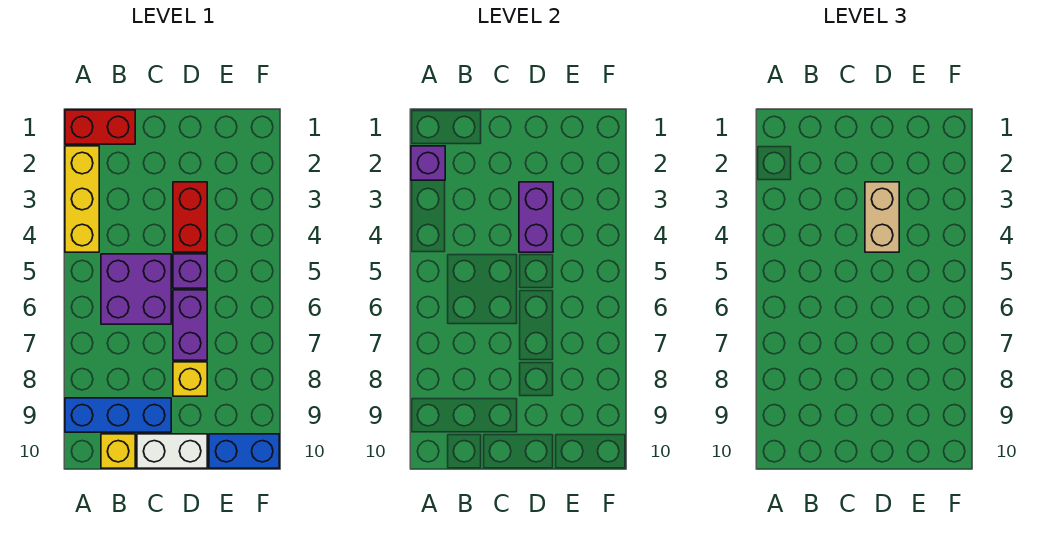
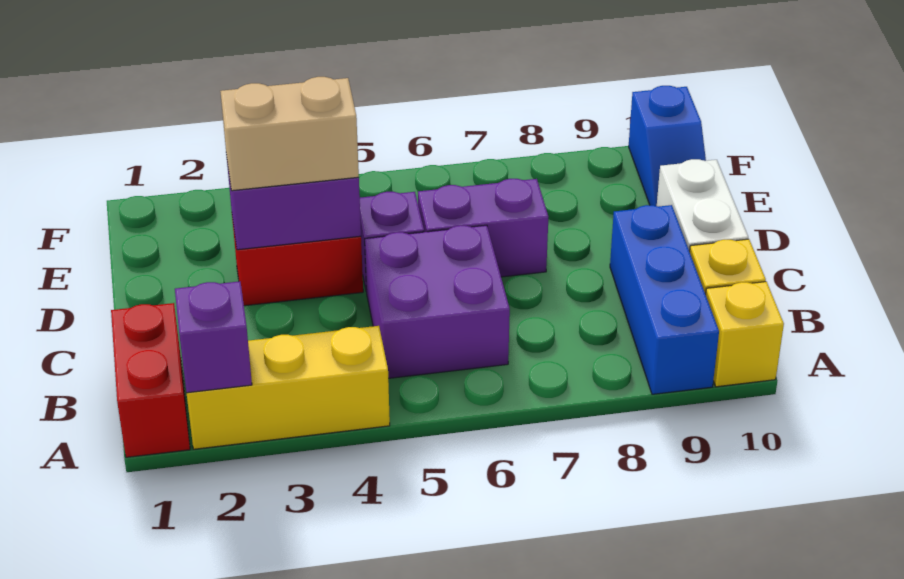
yellow 1x1 brick [173,362,207,396] -> yellow 1x1 brick moved to [706,282,784,387]
blue 1x2 brick [209,434,279,468] -> blue 1x2 slope [629,86,706,206]

